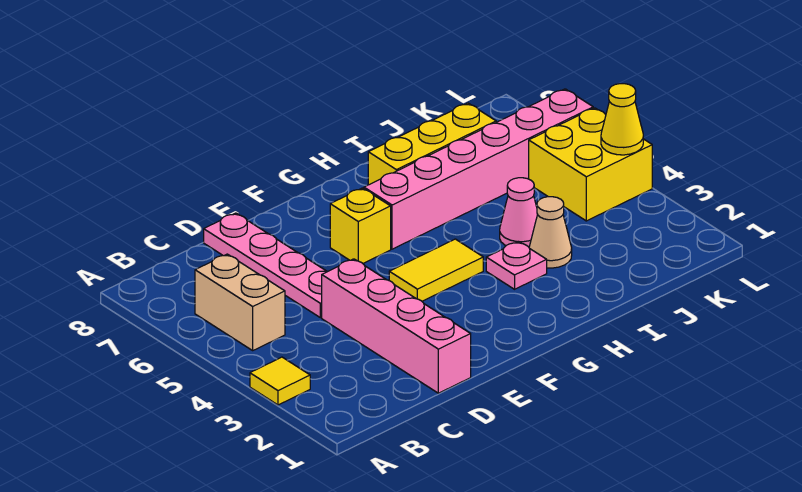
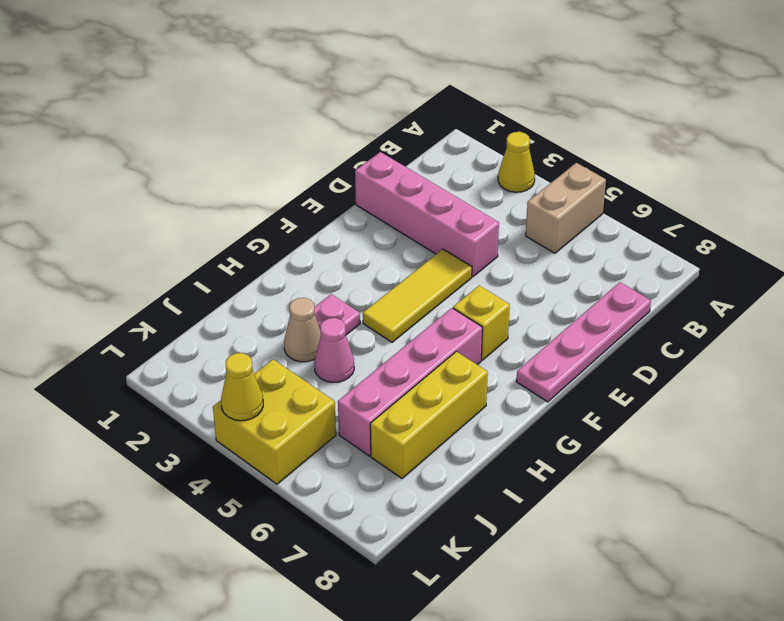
yellow 1x1 tile [250,357,310,405] -> yellow 1x1 cone [498,132,535,192]
tan 1x2 brick [195,254,285,350] -> tan 1x2 brick turned to [526,163,606,253]
pink 1x4 plate [204,213,327,318] -> pink 1x4 plate turned to [516,282,651,402]
yellow 1x2 tile [389,239,483,301] -> yellow 1x3 tile [363,249,472,342]
pink 1x6 brick [364,89,593,249] -> pink 1x4 brick [338,308,482,456]

